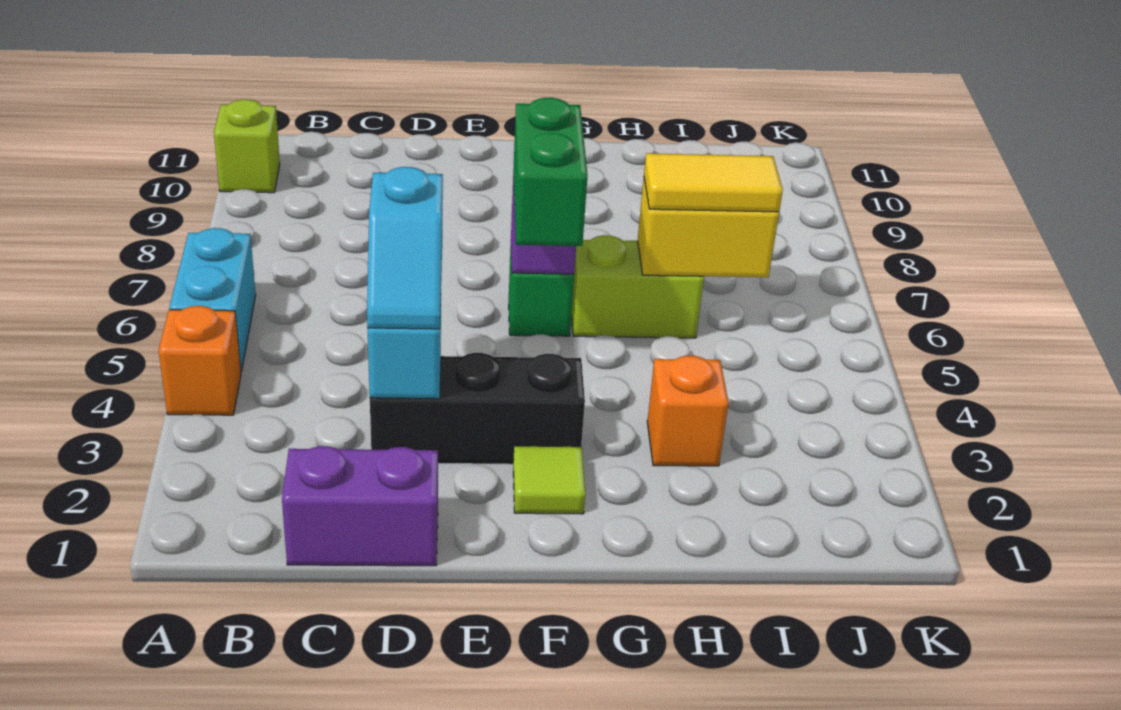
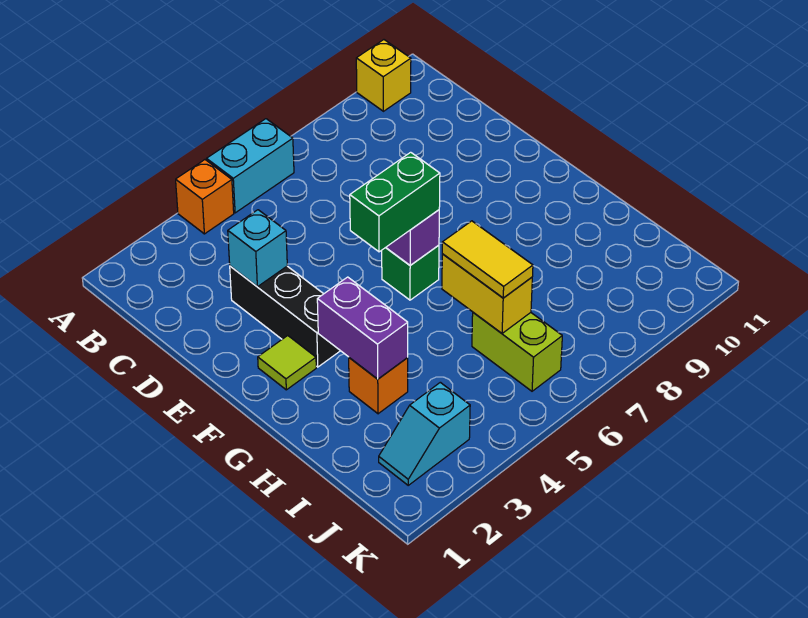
lime 1x1 brick [214,99,280,193] -> yellow 1x1 brick [356,40,411,111]
purple 1x2 brick [282,446,438,566] -> purple 1x2 brick moved to [317,277,408,379]
cyan 1x2 slope [367,167,443,329] -> cyan 1x2 slope moved to [379,382,470,485]
lime 1x2 brick [571,235,704,338] -> lime 1x2 brick moved to [472,312,562,391]

